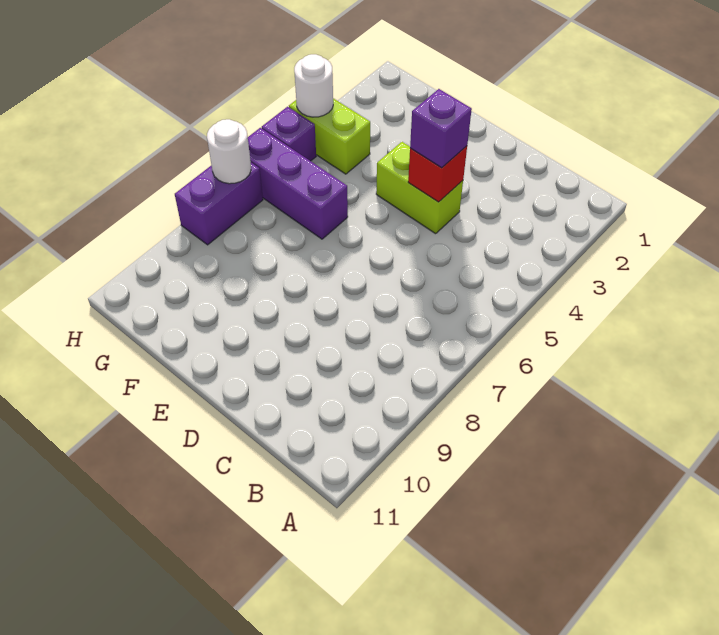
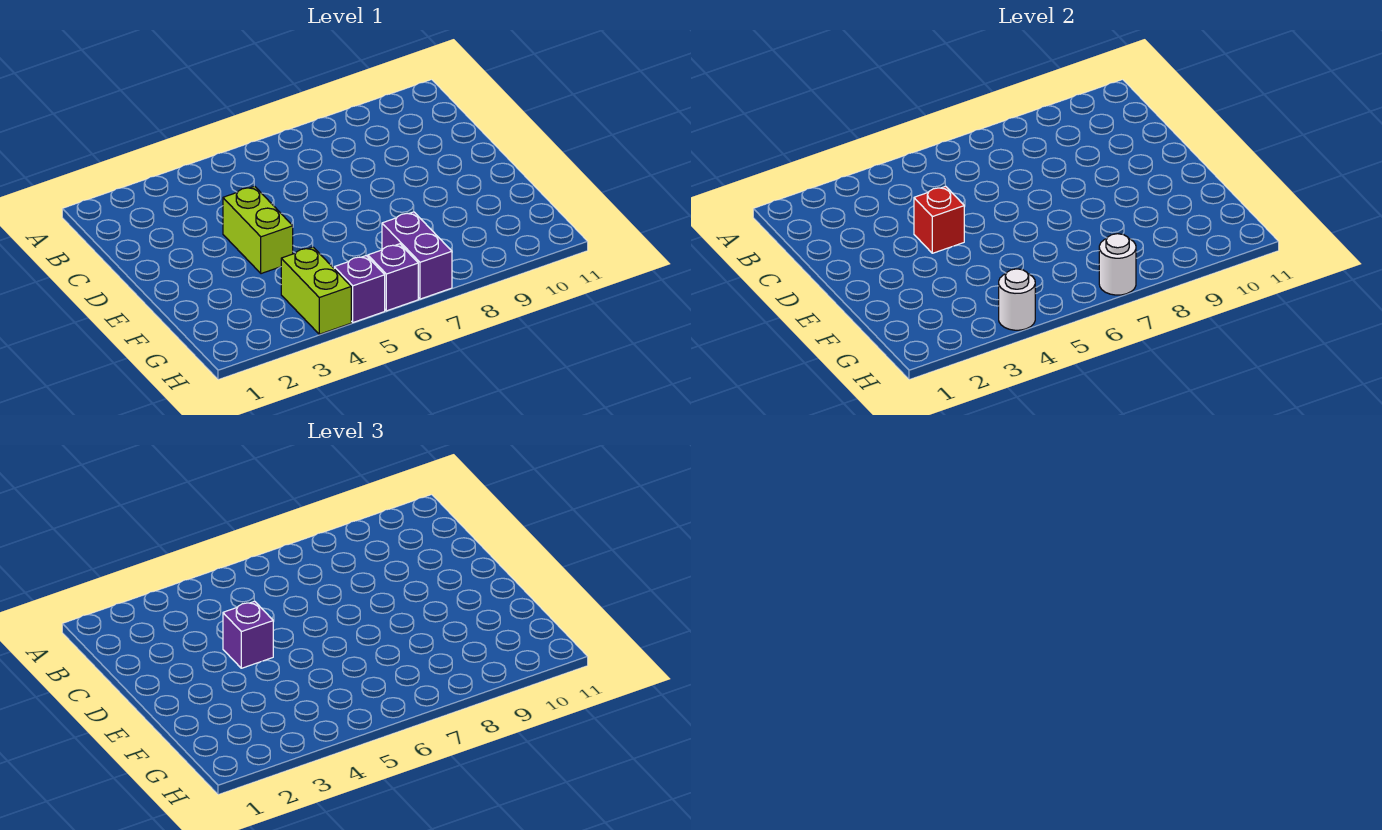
purple 1x3 brick [248,128,348,239] -> purple 1x1 brick [368,244,418,311]
purple 1x2 brick [175,163,263,245] -> purple 1x2 brick turned to [382,212,452,299]

